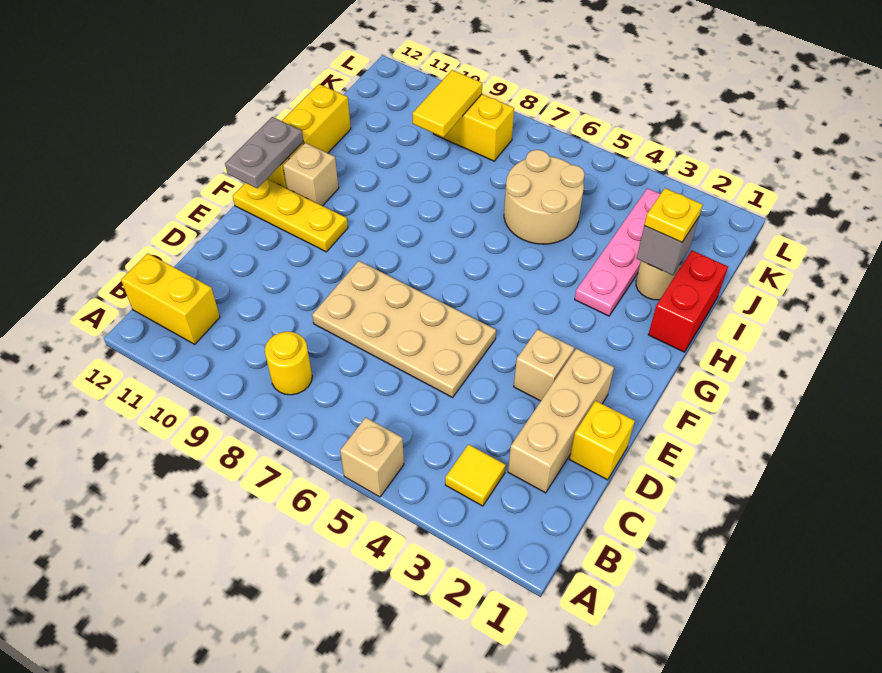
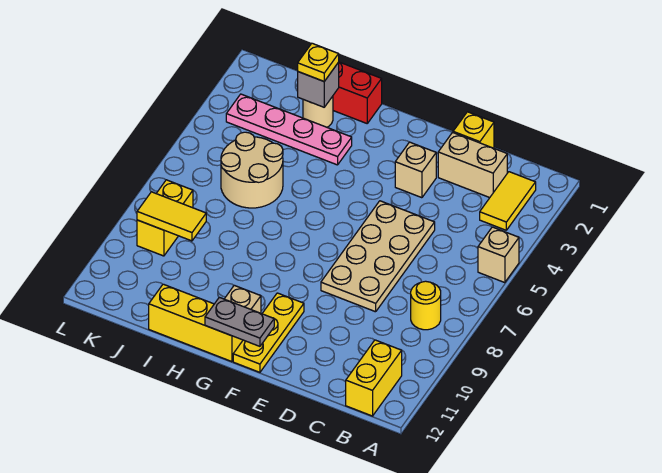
yellow 1x1 tile [445,444,506,506] -> yellow 1x2 tile [480,172,536,230]
tan 1x3 brick [508,349,614,493] -> tan 1x2 brick [438,133,507,198]

